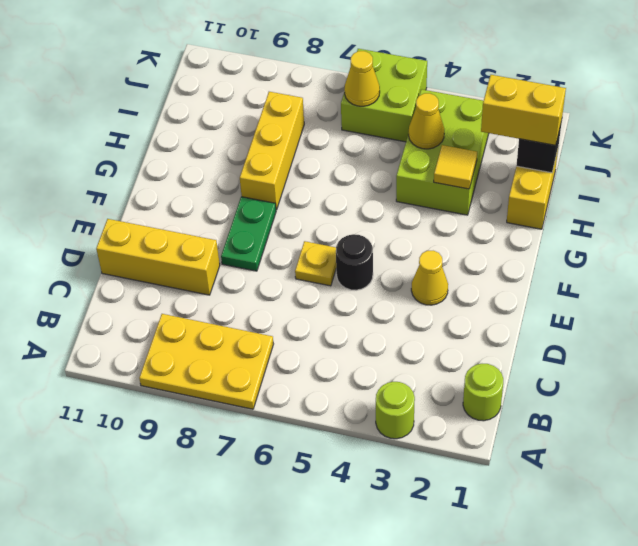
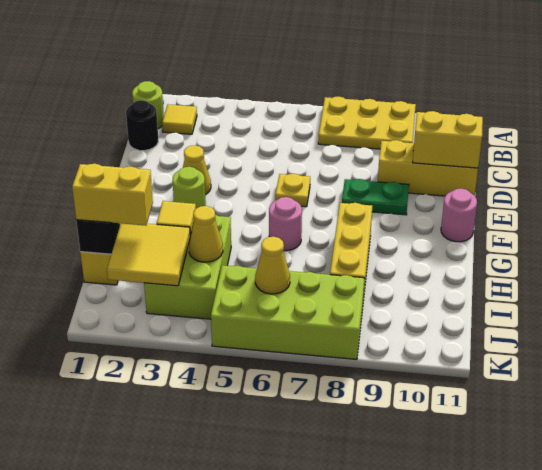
lime 1x1 round brick [376,382,415,439] -> lime 1x1 round brick moved to [173,167,206,208]
none -> yellow 1x1 tile [162,105,197,134]
none -> yellow 1x2 brick [413,111,483,168]
black 1x1 round brick [336,234,373,290] -> black 1x1 round brick moved to [126,100,158,151]
green 1x2 plate [221,197,276,271] -> green 1x2 plate turned to [342,179,409,215]
none -> pink 1x1 round brick [441,189,477,242]
none -> pink 1x1 round brick [269,197,302,251]
none -> yellow 2x2 tile [107,223,190,286]
lime 2x2 brick [341,49,427,142] -> lime 2x4 brick [211,265,364,359]

